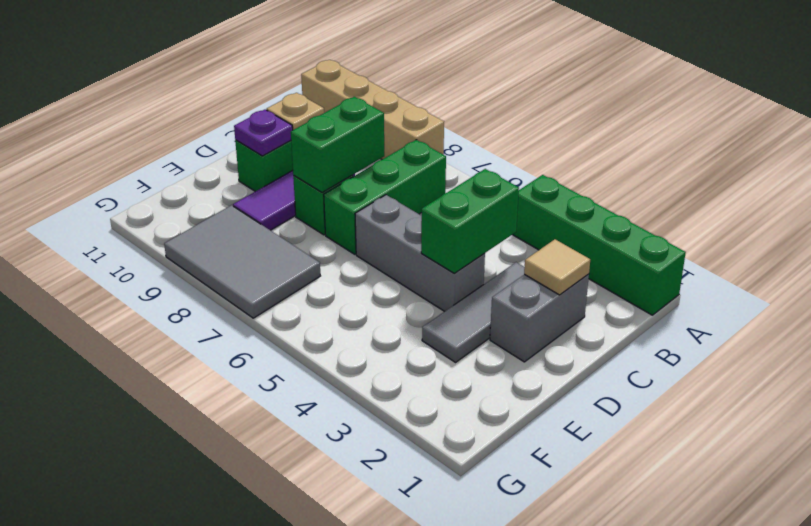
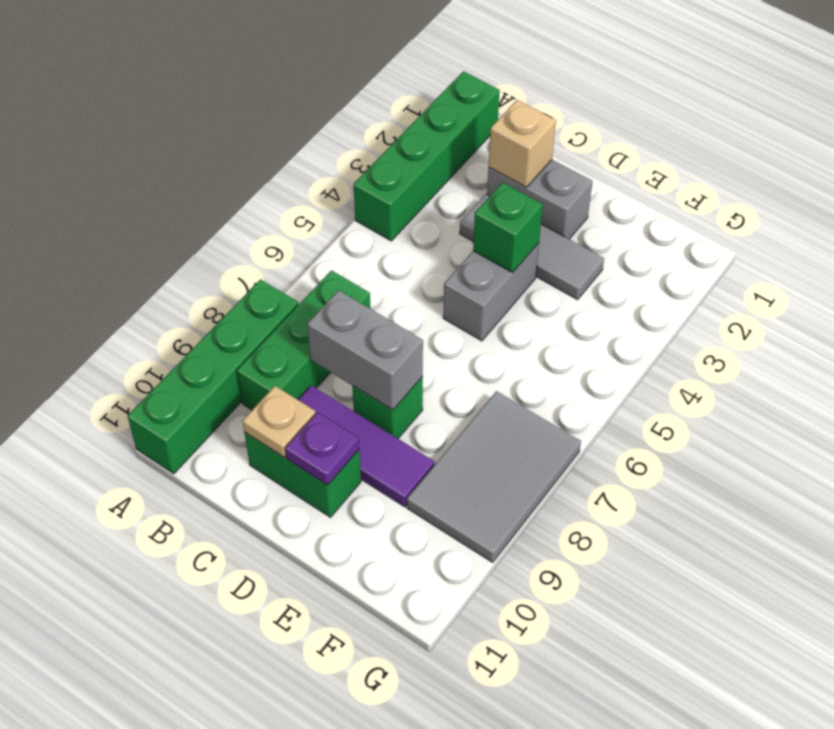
tan 1x4 brick [301,60,444,160] -> green 1x4 brick [128,280,299,474]
green 1x3 brick [324,140,446,254] -> green 1x3 brick turned to [237,271,370,410]
tan 1x1 tile [524,239,590,295] -> tan 1x1 brick [489,100,556,187]
green 1x2 brick [421,169,519,274] -> green 1x1 brick [473,182,543,272]
green 1x2 brick [291,97,384,192] -> grey 1x2 brick [307,290,423,410]
grey 1x3 brick [355,195,485,311] -> grey 1x2 brick [443,243,539,341]

